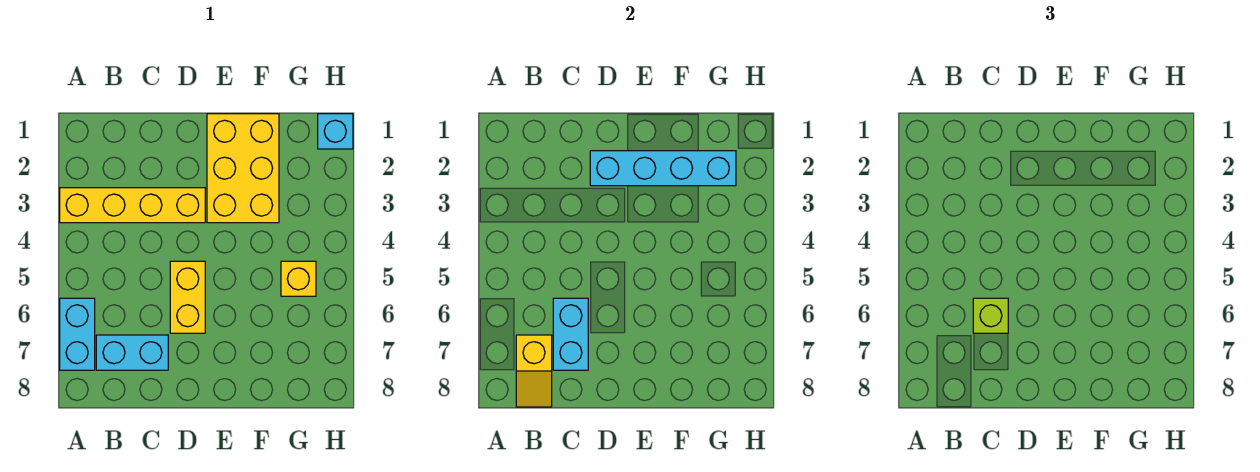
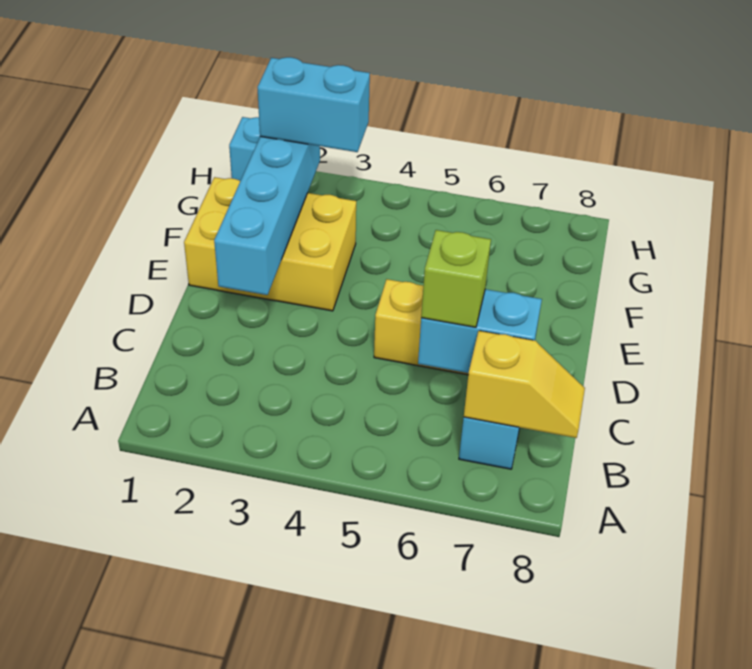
yellow 1x4 brick [60,188,205,223] -> none
cyan 1x2 brick [60,298,95,370] -> cyan 1x2 brick moved to [257,57,370,152]
yellow 1x1 brick [281,261,316,296] -> none

